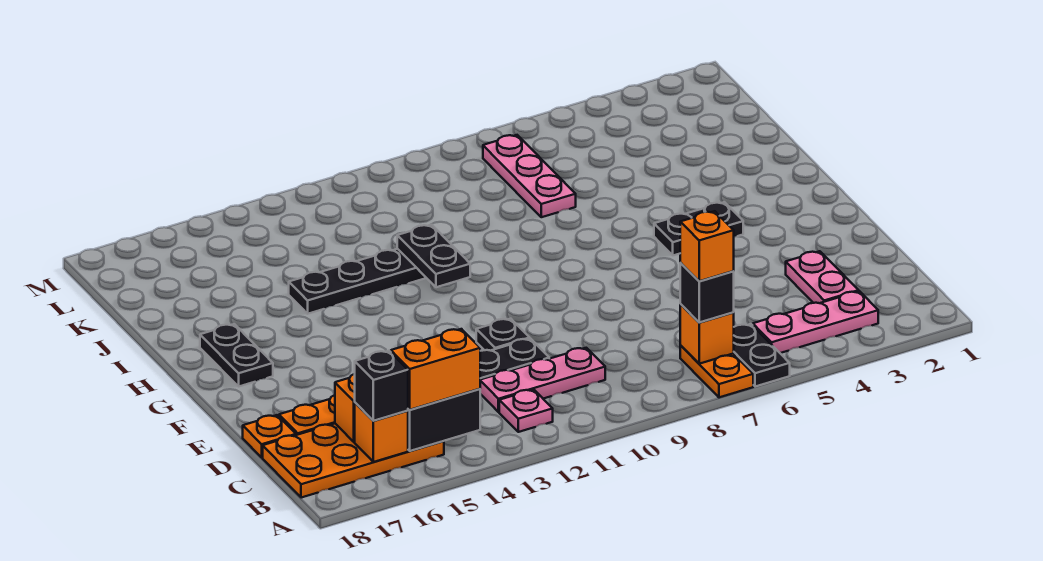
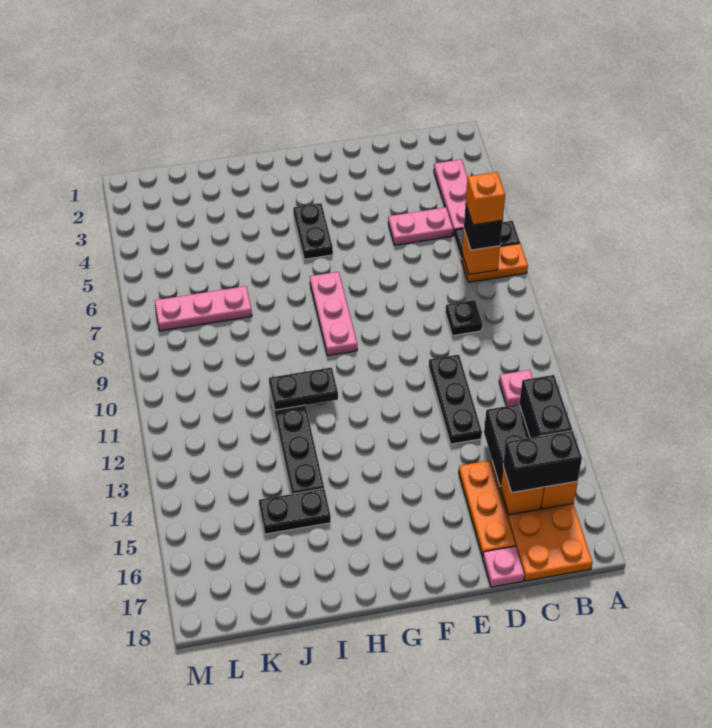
orange 1x2 brick [391,329,480,410] -> black 1x2 brick [519,375,572,438]
black 1x1 brick [355,351,408,421] -> black 1x2 brick [503,431,582,493]
pink 1x2 plate [786,251,859,303] -> pink 1x2 plate moved to [388,207,453,245]
pink 1x3 plate [480,348,605,412] -> pink 1x3 plate moved to [310,272,357,356]
orange 1x1 plate [243,415,296,457] -> pink 1x1 plate [483,546,524,587]
black 1x1 plate [476,319,530,351] -> black 1x1 plate moved to [445,300,482,336]
black 1x2 plate [200,324,273,386] -> black 1x2 plate moved to [259,489,331,534]

